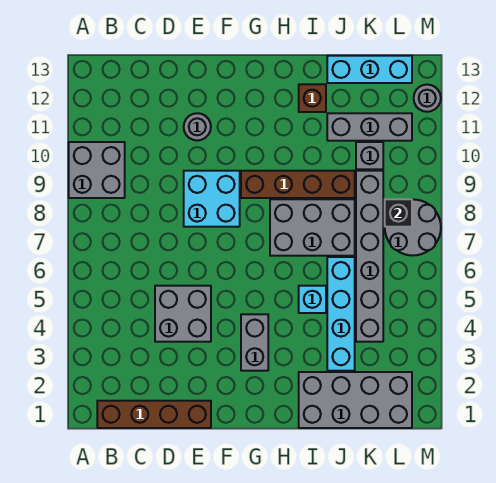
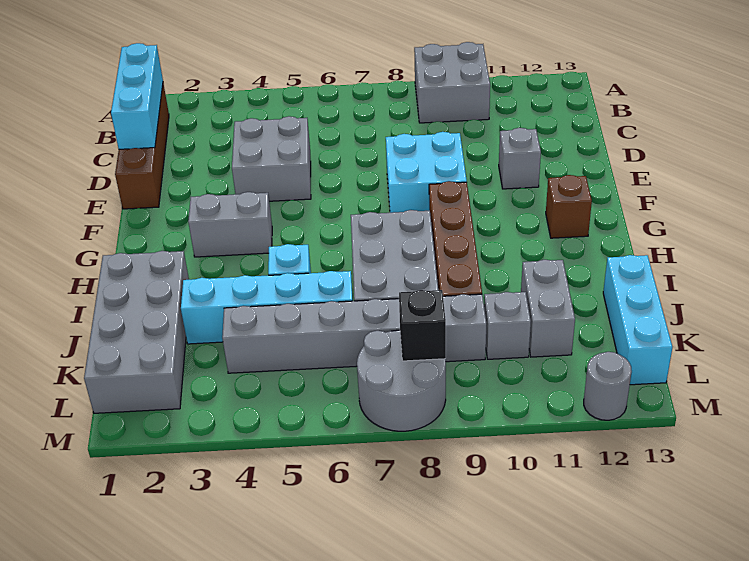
none -> cyan 1x3 brick [111,43,163,149]
grey 1x1 round brick [184,113,211,141] -> grey 1x1 brick [499,128,541,189]
brown 1x1 brick [299,84,326,112] -> brown 1x1 brick moved to [546,175,592,238]
grey 1x3 brick [327,113,412,141] -> grey 1x2 brick [521,260,575,357]

